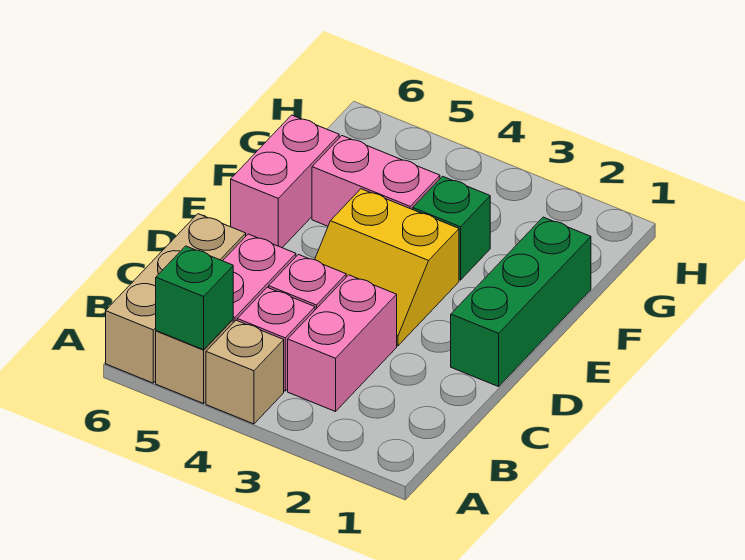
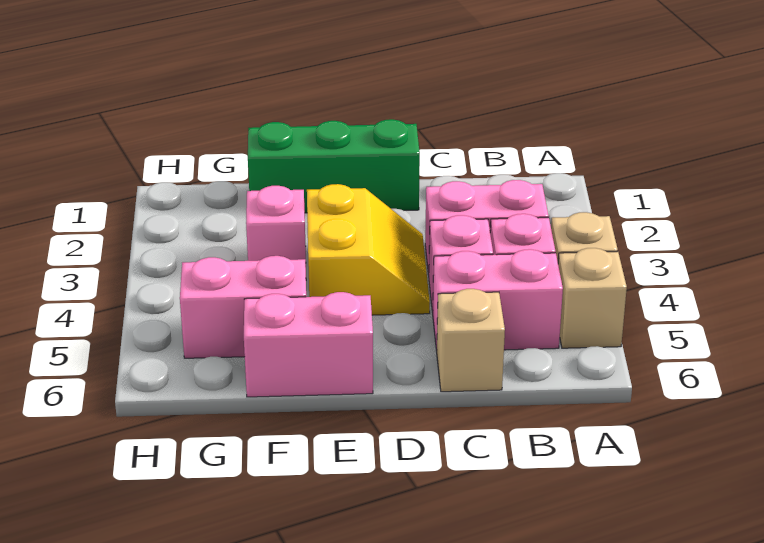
green 1x1 brick [156,246,233,350] -> none
tan 1x3 brick [106,214,246,383] -> tan 1x1 brick [437,289,505,392]
green 1x1 brick [413,176,490,280] -> pink 1x1 brick [246,186,306,267]
pink 1x2 brick [312,136,440,226] -> pink 1x2 brick turned to [180,256,306,358]

